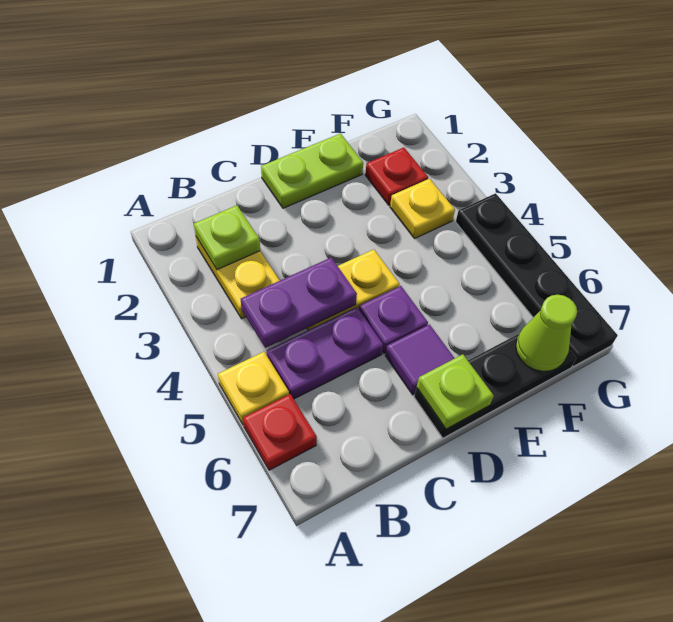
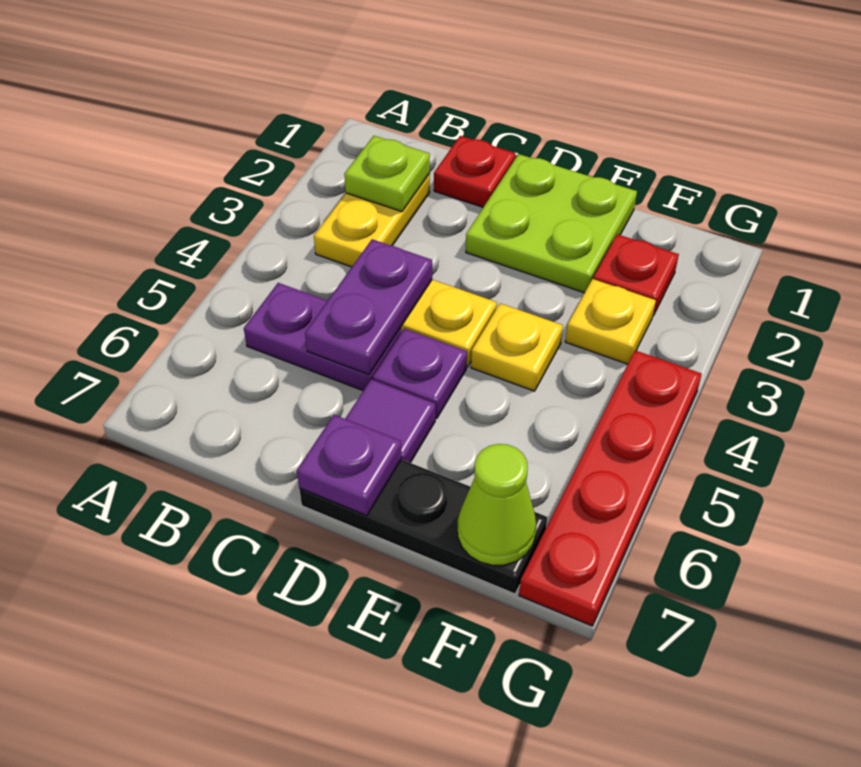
yellow 1x1 plate [218,352,289,425] -> yellow 1x1 plate moved to [471,303,563,391]
red 1x1 plate [243,394,317,470] -> red 1x1 plate moved to [434,136,516,207]
purple 1x2 plate [241,258,357,348] -> purple 1x2 plate turned to [305,239,432,375]
lime 1x2 plate [261,134,363,208] -> lime 2x2 plate [466,154,637,293]
lime 1x1 plate [417,354,494,429] -> purple 1x1 plate [297,415,402,516]
black 1x4 plate [456,193,618,366] -> red 1x4 plate [519,350,702,626]

